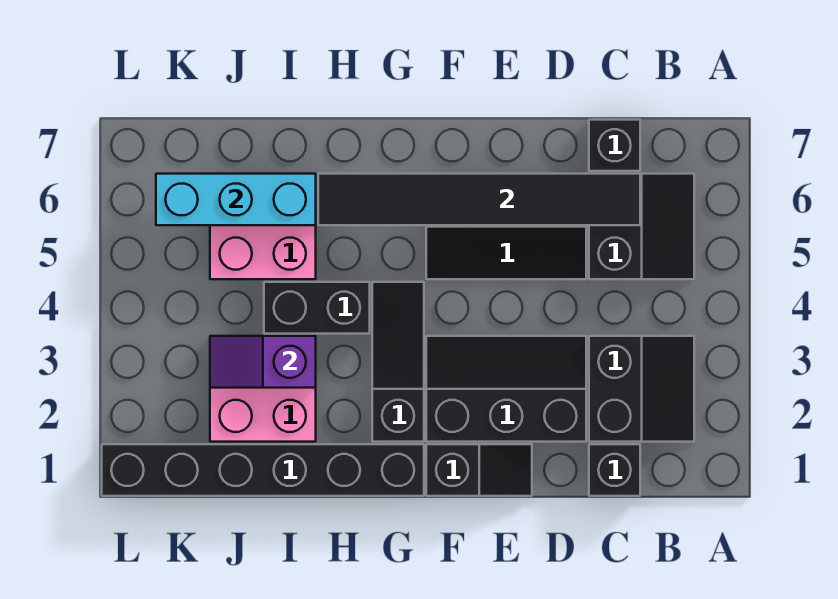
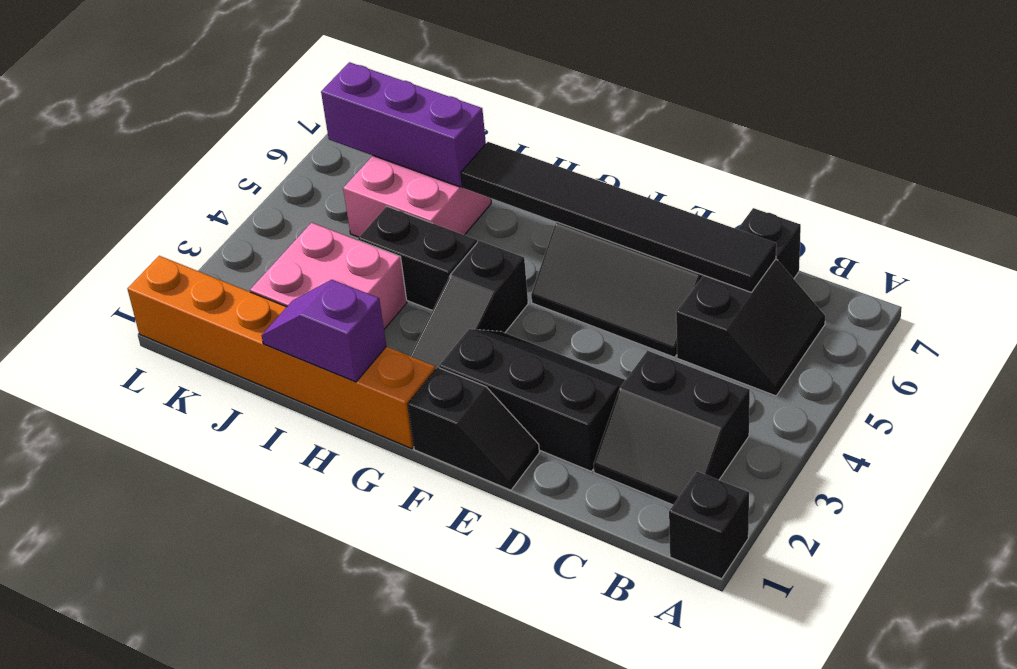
black 2x2 slope [589,336,694,442] -> black 2x2 slope turned to [593,351,750,505]
black 1x1 brick [589,444,640,496] -> black 1x1 brick moved to [669,471,749,579]
black 1x6 brick [102,444,424,496] -> orange 1x6 brick [128,256,436,449]
black 1x3 slope [372,282,424,442] -> black 1x3 slope turned to [410,241,528,369]
purple 1x2 slope [210,336,316,388] -> purple 1x2 slope moved to [262,280,386,382]
cyan 1x3 brick [156,174,316,225] -> purple 1x3 brick [321,62,486,187]

